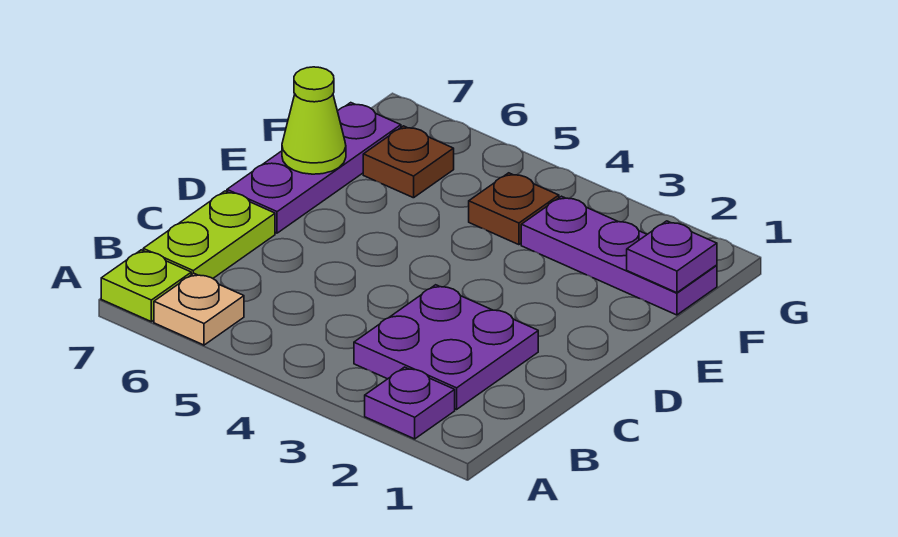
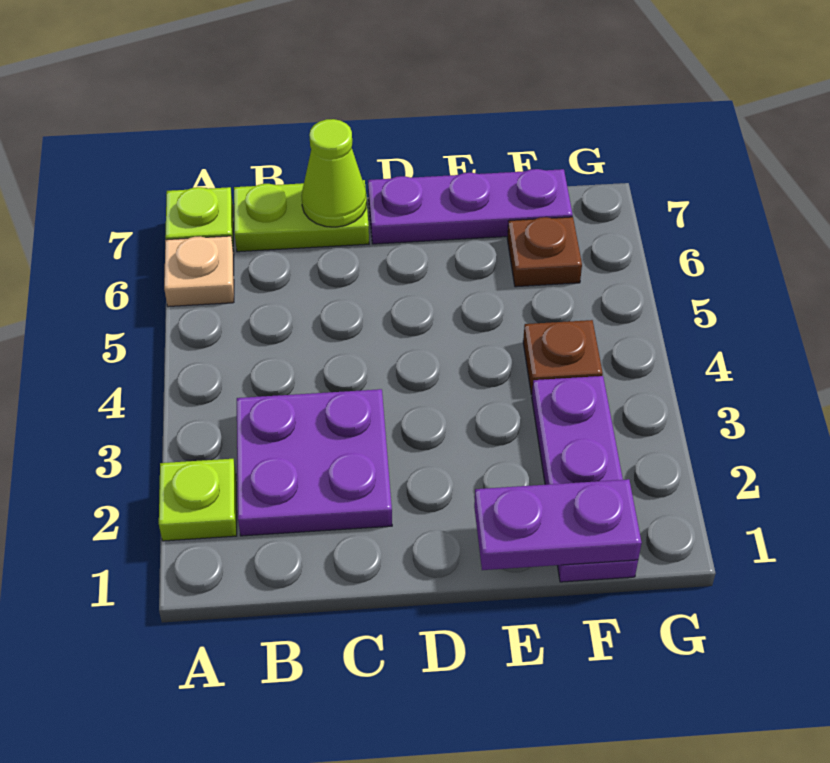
purple 1x1 plate [365,367,455,439] -> lime 1x1 plate [159,459,237,541]
lime 1x1 cone [282,67,346,174] -> lime 1x1 cone moved to [301,119,367,227]
purple 1x1 plate [627,221,717,293] -> purple 1x2 plate [474,479,642,570]

